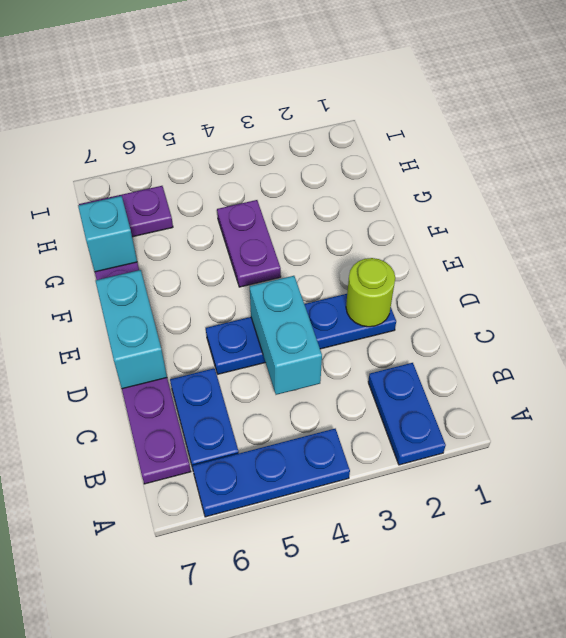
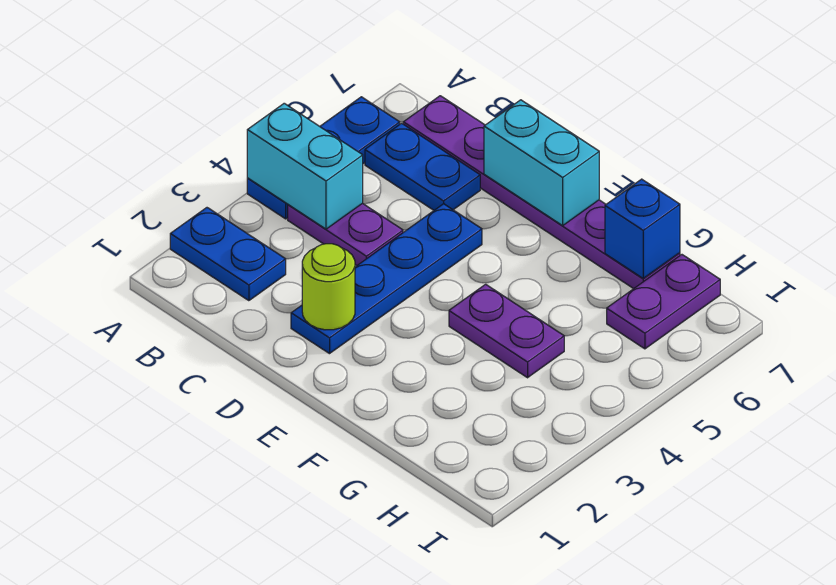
none -> purple 1x2 plate [288,203,403,266]
cyan 1x2 brick [250,276,322,395] -> cyan 1x2 brick moved to [247,103,363,229]
cyan 1x1 brick [78,196,137,272] -> blue 1x1 brick [605,179,680,279]

